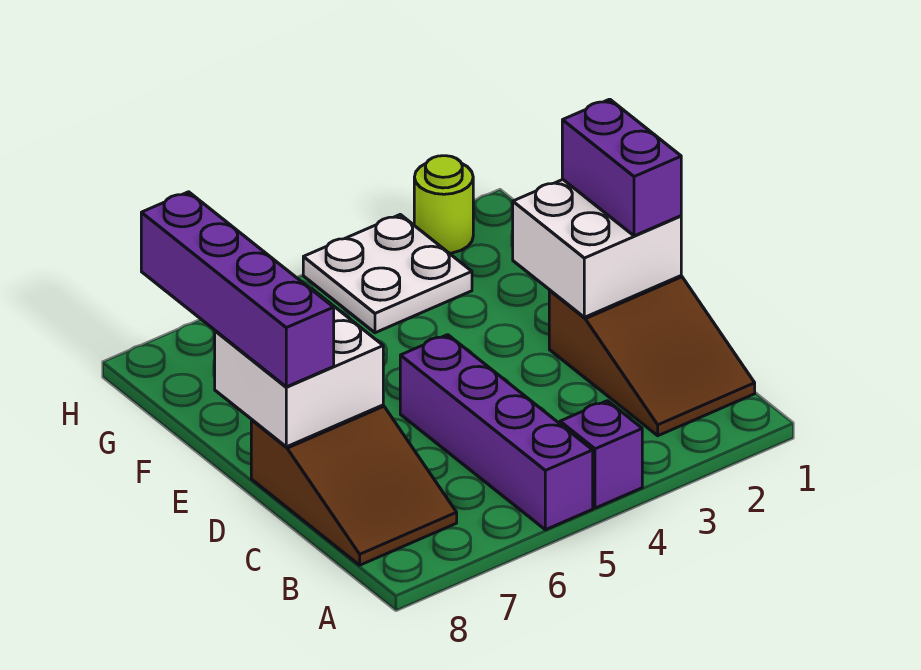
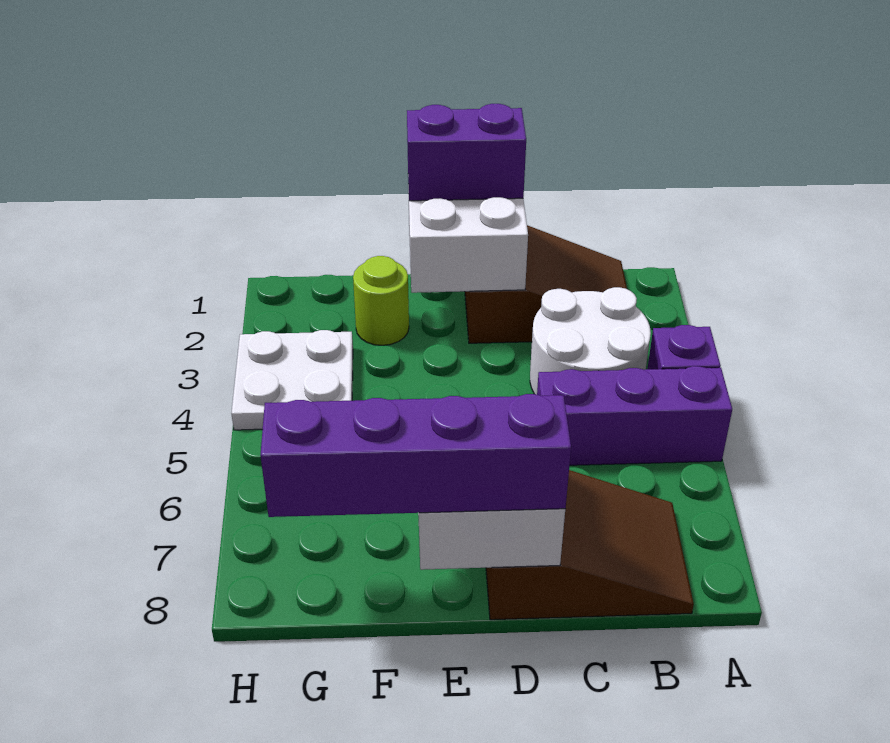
purple 1x4 brick [400,335,593,530] -> purple 1x3 brick [537,366,732,465]
none -> white 2x2 round brick [530,287,651,395]
lime 1x1 round brick [414,156,473,253] -> lime 1x1 round brick moved to [353,256,409,345]

